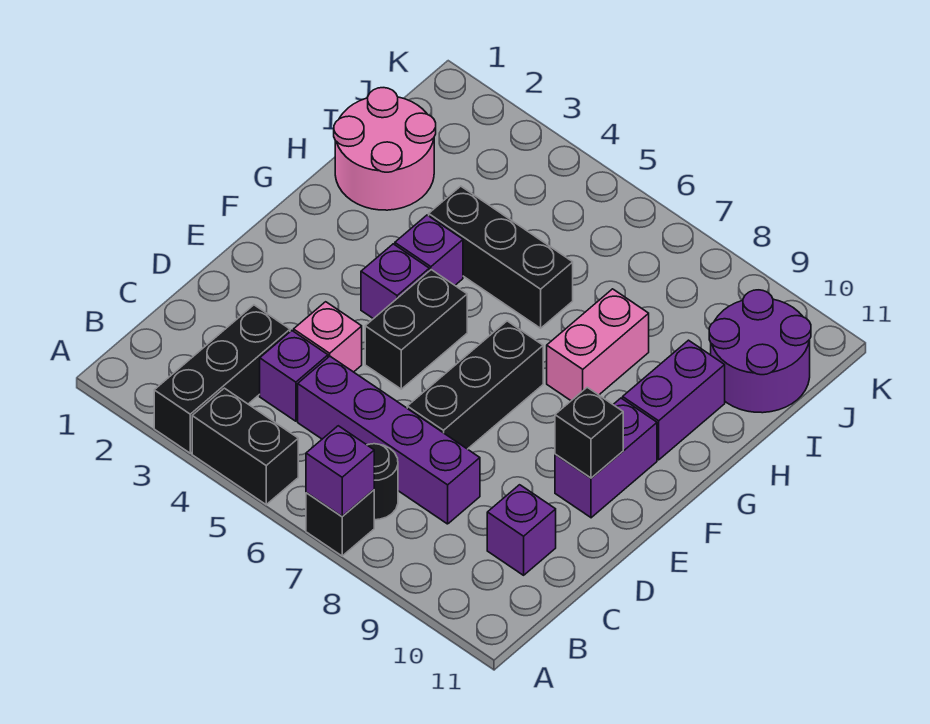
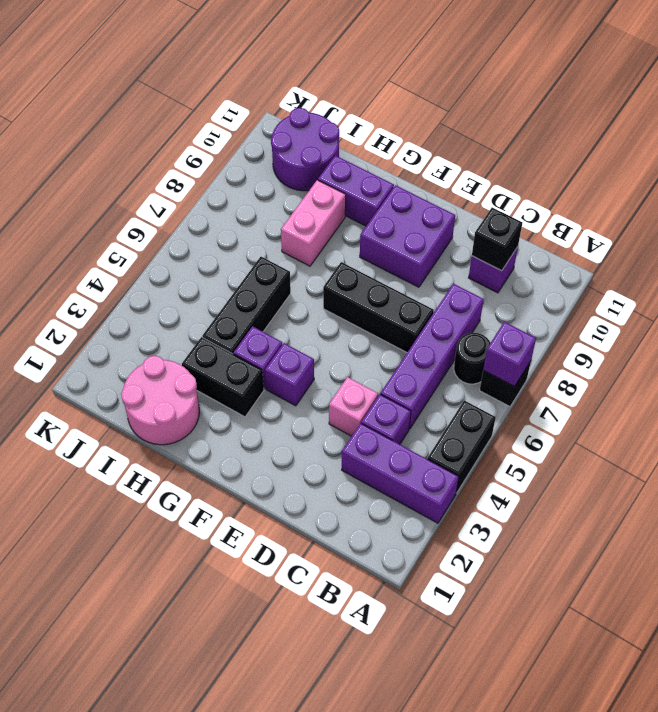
black 1x3 brick [154,305,290,453] -> purple 1x3 brick [342,423,459,523]
black 1x2 brick [365,270,467,389] -> black 1x2 brick moved to [182,337,264,417]
purple 1x2 brick [555,398,657,518] -> purple 2x2 brick [360,185,455,287]
black 1x1 brick [555,387,623,478] -> black 1x1 brick moved to [472,208,522,271]
pink 1x2 brick [547,289,649,401] -> pink 1x2 brick turned to [281,180,346,266]

